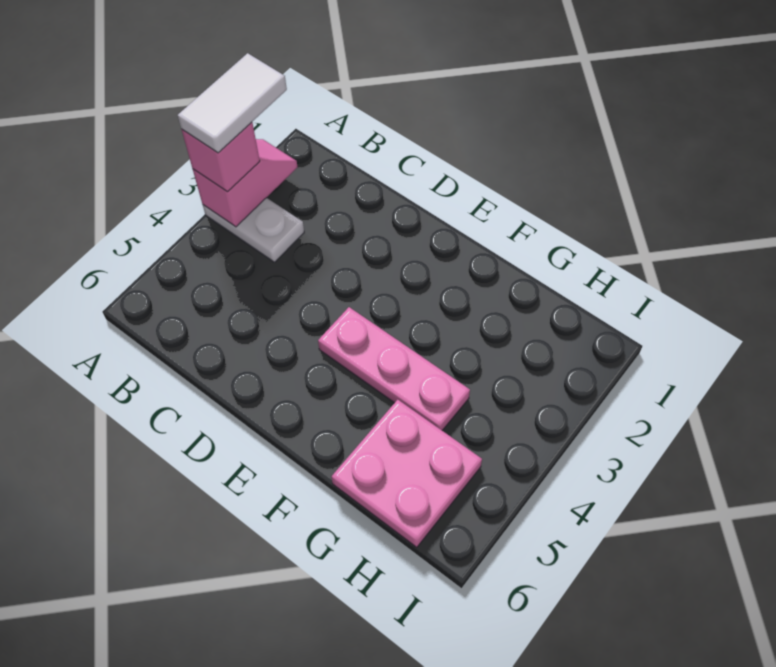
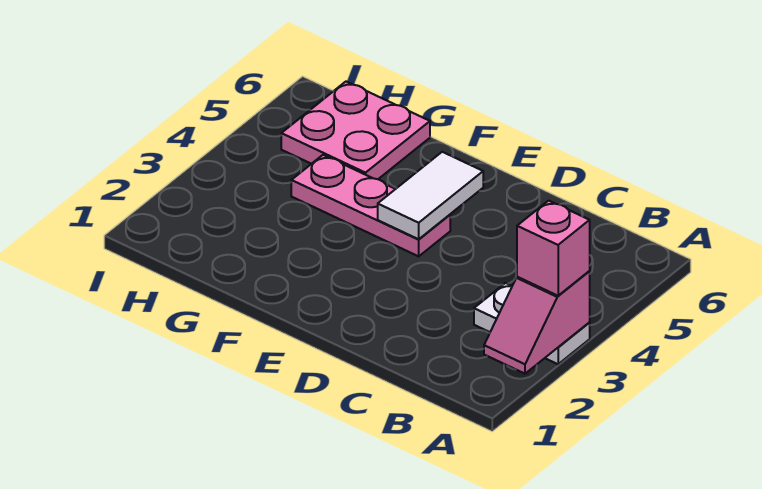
white 1x2 tile [178,53,287,153] -> white 1x2 tile moved to [378,152,483,239]

